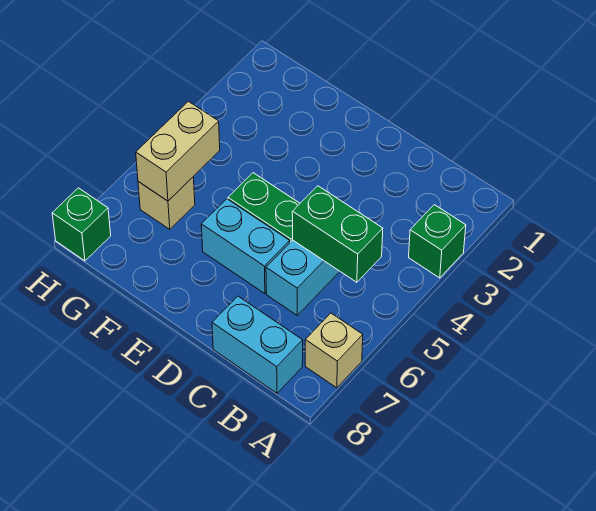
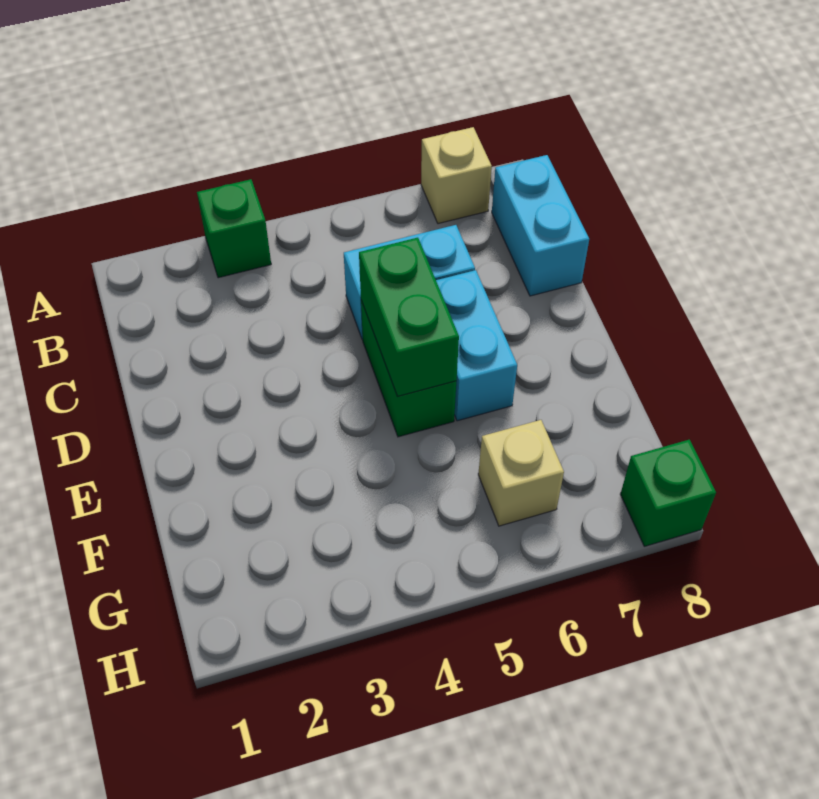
green 1x2 brick [292,186,383,282] -> green 1x2 brick moved to [359,238,459,397]
tan 1x2 brick [136,101,220,201] -> none

